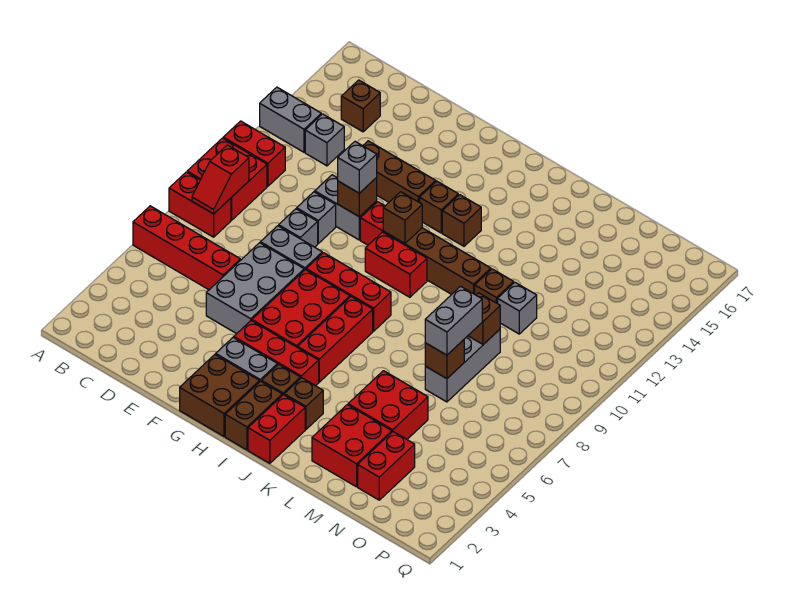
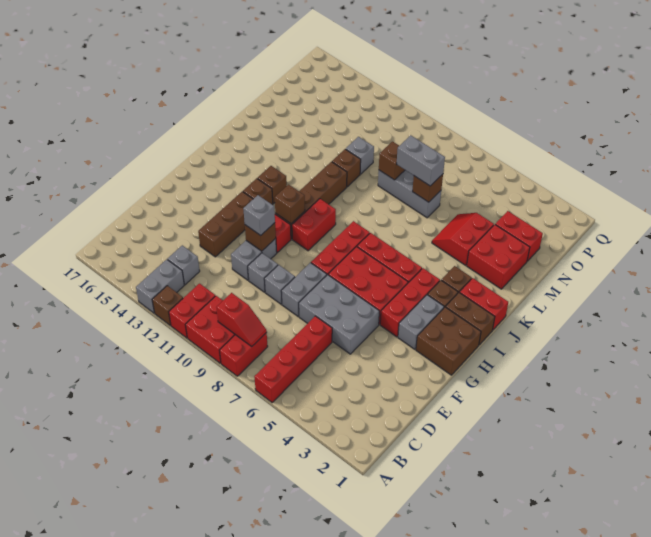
brown 1x1 brick [341,80,380,132] -> brown 1x1 brick moved to [152,286,183,325]
red 2x2 brick [348,371,428,439] -> red 2x2 slope [432,213,494,266]

